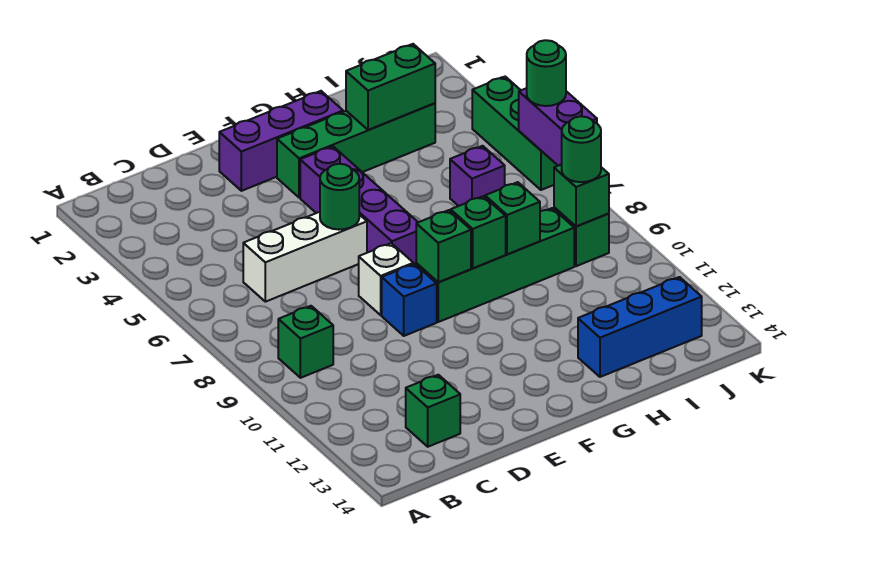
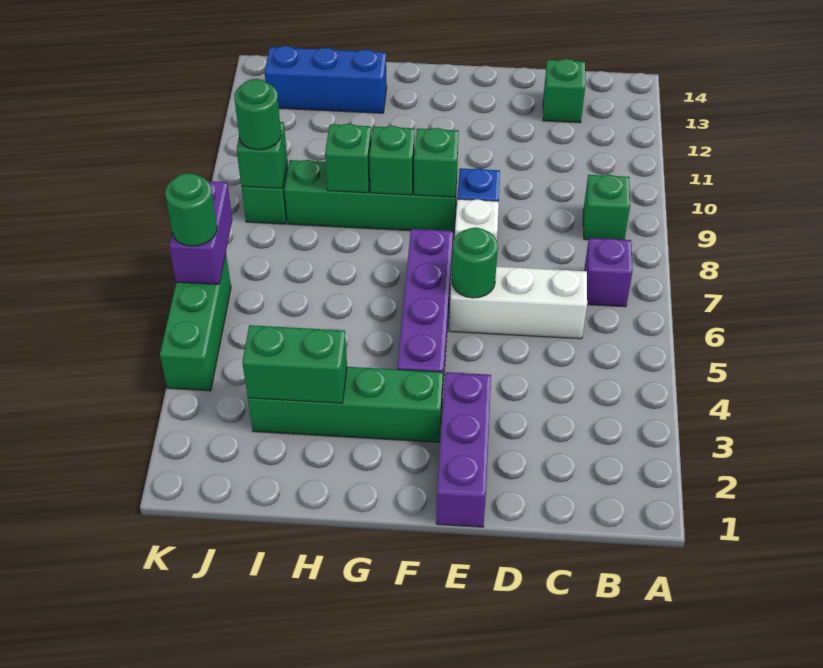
purple 1x3 brick [219,91,343,191] -> purple 1x3 brick turned to [436,372,491,527]
purple 1x1 brick [450,146,505,206] -> purple 1x1 brick moved to [584,238,633,307]

